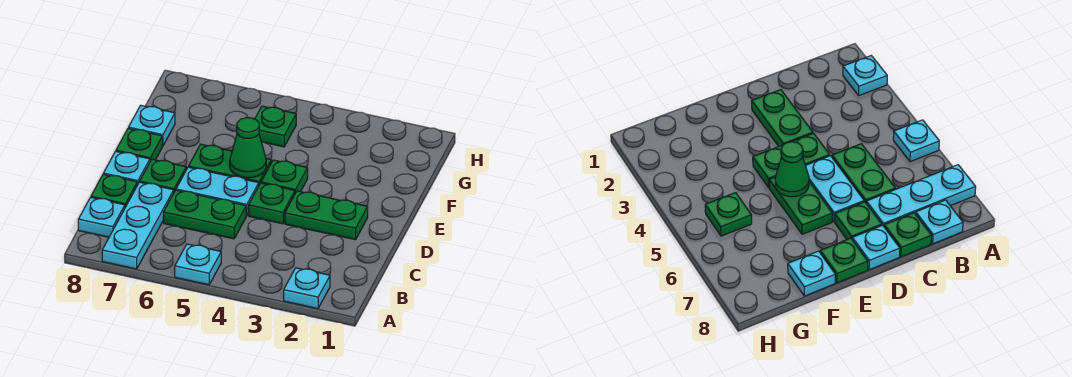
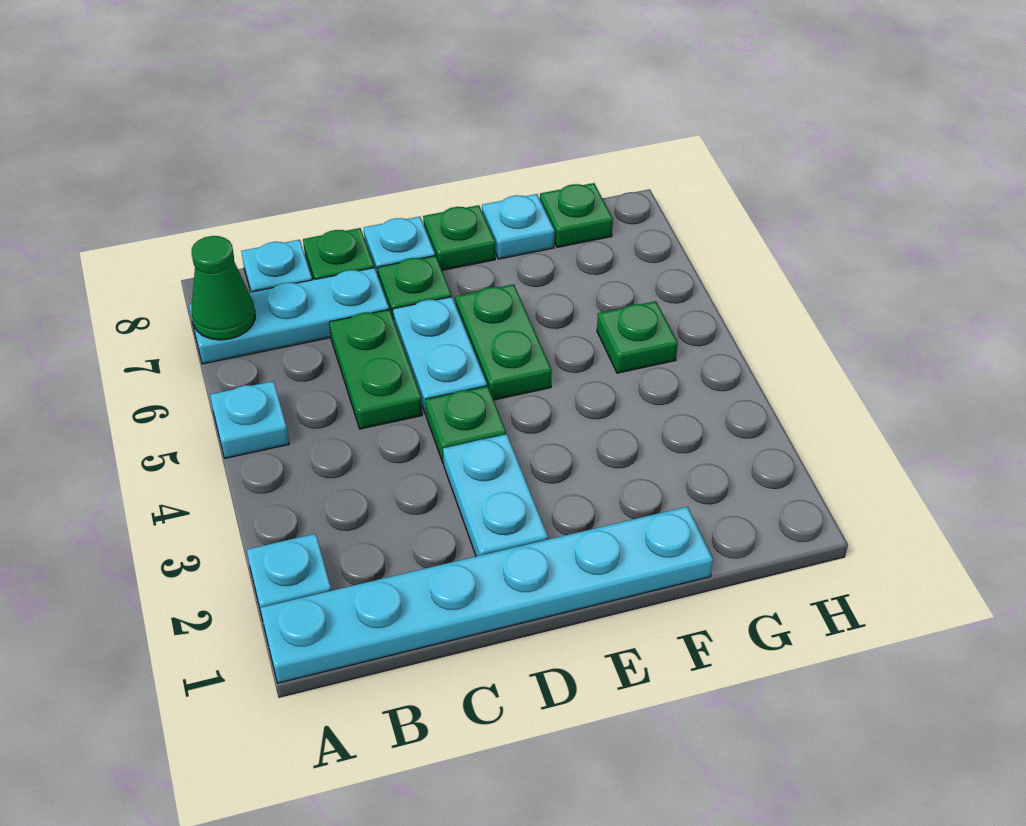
none -> cyan 1x6 plate [260,507,713,683]
green 1x2 plate [285,191,368,240] -> cyan 1x2 plate [443,434,548,556]
green 1x1 plate [261,160,308,193] -> green 1x1 plate moved to [540,183,613,247]
green 1x1 cone [230,118,266,178] -> green 1x1 cone moved to [192,236,255,340]

